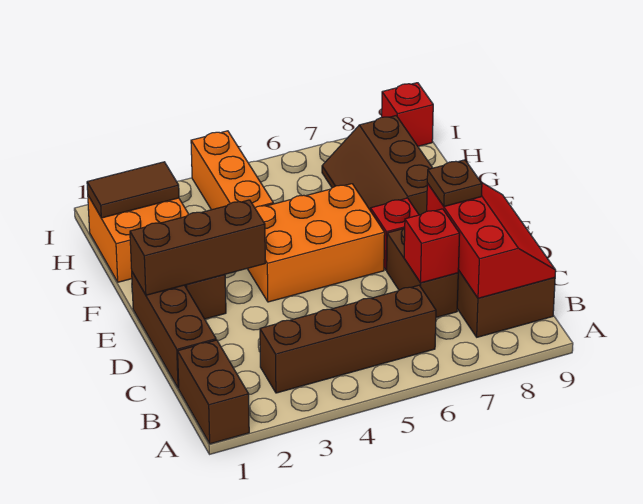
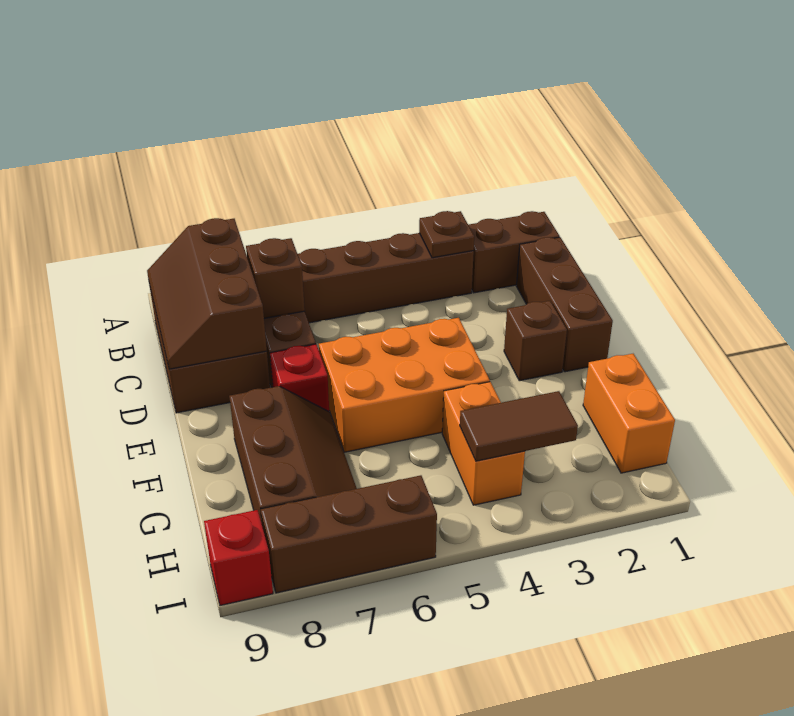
brown 1x2 brick [178,340,249,444] -> brown 1x2 brick turned to [469,211,560,293]
red 2x3 slope [427,182,556,298] -> brown 2x3 slope [147,218,267,369]
red 1x1 brick [404,209,460,283] -> brown 1x1 brick [246,238,305,318]
brown 1x1 plate [427,160,482,206] -> brown 1x1 plate moved to [419,211,474,258]
brown 1x3 brick [130,200,265,295] -> brown 1x3 brick moved to [260,475,437,593]
orange 2x2 brick [88,196,189,282] -> orange 1x2 brick [583,354,675,473]
orange 1x3 brick [191,131,273,210] -> orange 1x2 brick [442,382,525,505]
brown 1x2 tile [87,162,179,218] -> brown 1x2 tile moved to [460,391,578,461]

